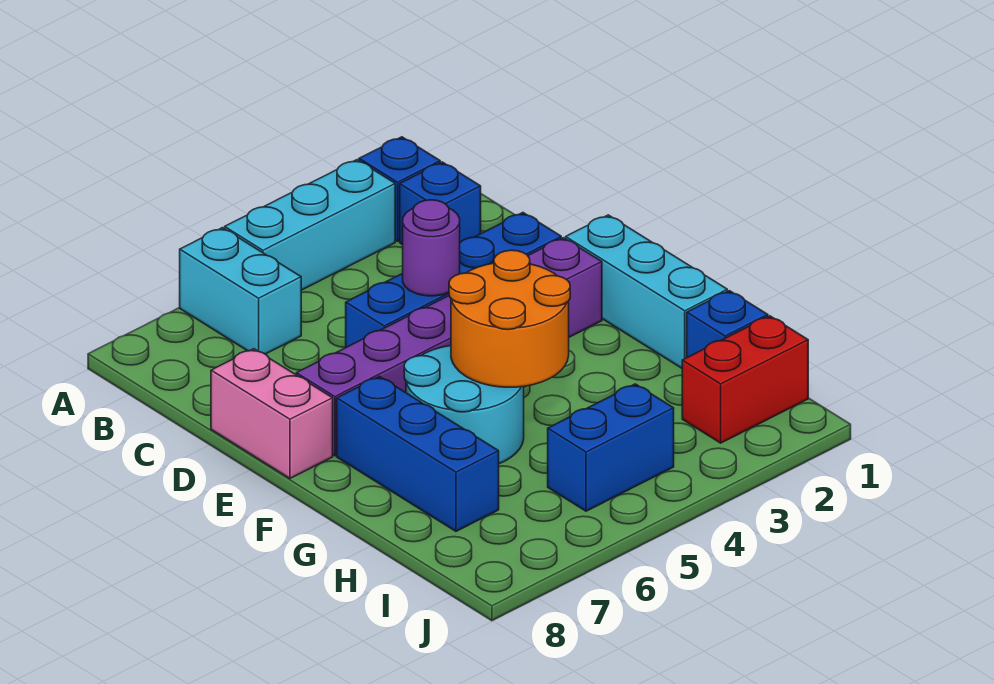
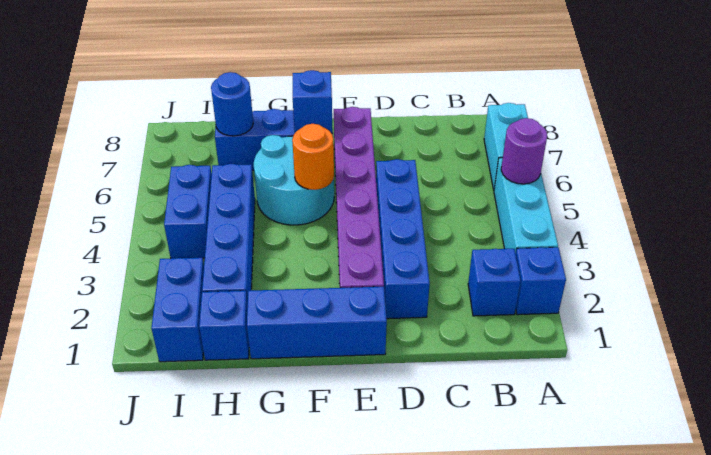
cyan 1x2 brick [180,228,301,354] -> cyan 1x2 brick turned to [484,103,528,190]
purple 1x1 round brick [403,200,460,296] -> purple 1x1 round brick moved to [501,118,547,184]
pink 1x2 brick [211,349,333,478] -> none
cyan 1x3 brick [566,215,727,368] -> blue 1x3 brick [247,287,387,359]
orange 2x2 round brick [449,250,570,387] -> orange 1x1 round brick [292,124,334,190]
none -> blue 1x1 brick [293,70,333,133]
none -> blue 1x4 brick [202,164,255,303]
none -> blue 1x1 round brick [211,72,253,136]
red 1x2 brick [682,316,808,443] -> blue 1x2 brick [151,258,204,362]

